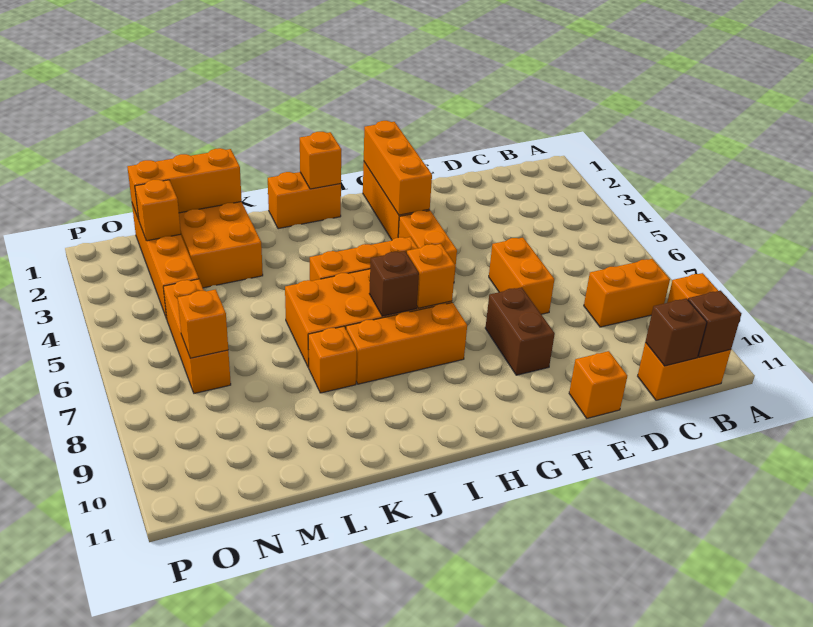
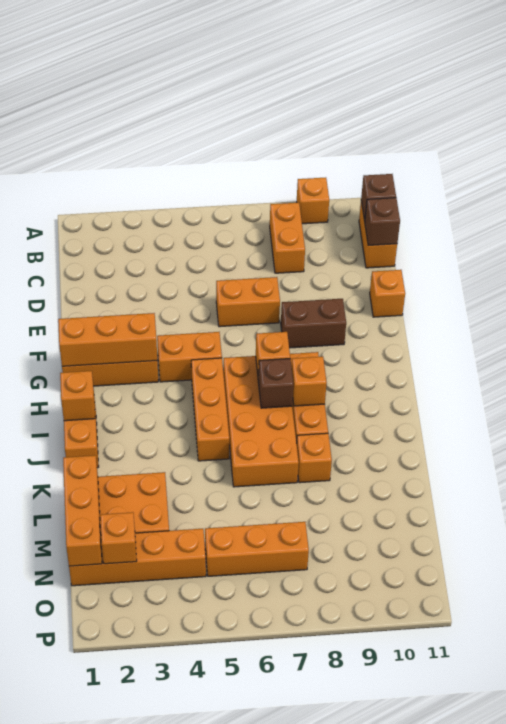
orange 1x1 brick [178,289,228,358] -> orange 1x1 brick moved to [292,356,327,406]

